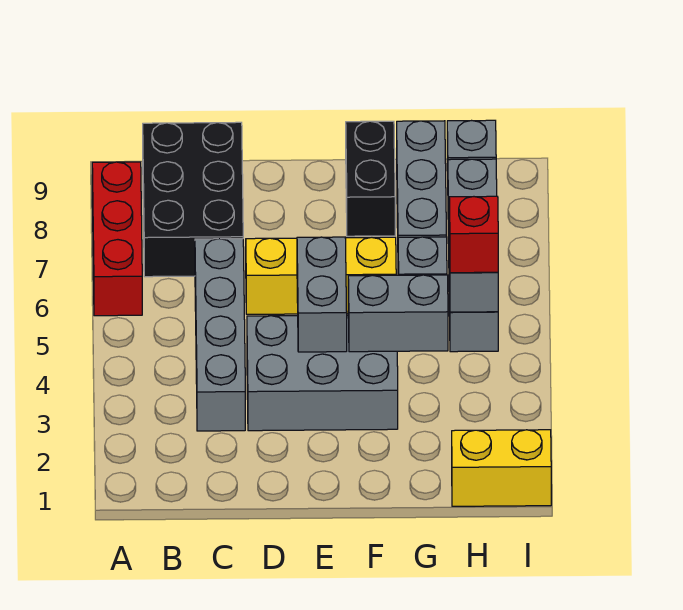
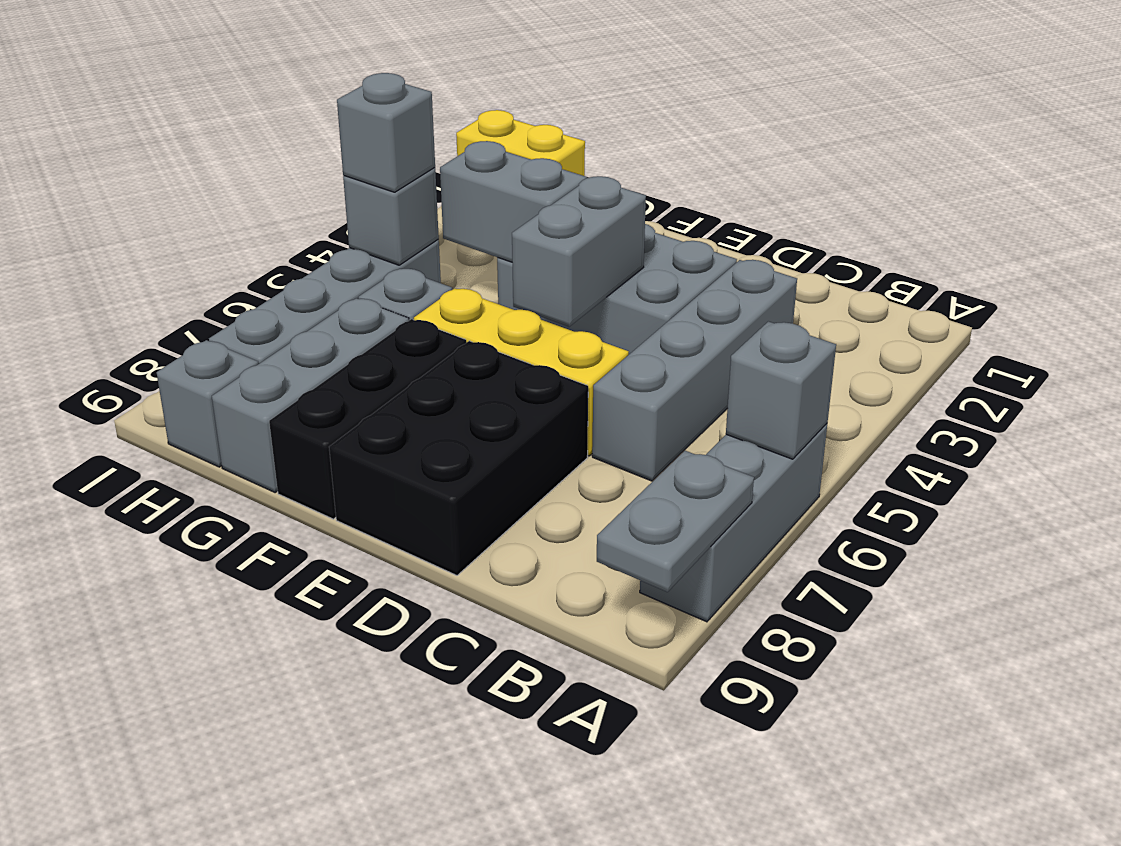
red 1x3 brick [92,162,142,316] -> grey 1x3 brick [640,424,827,622]
none -> grey 1x1 brick [726,321,836,459]
none -> grey 1x2 plate [597,451,754,592]
black 2x3 brick [143,122,243,277] -> black 2x3 brick moved to [329,341,588,575]
black 1x2 brick [346,121,395,236] -> black 1x3 brick [269,319,466,519]
red 1x1 brick [449,196,498,273] -> grey 1x1 brick [337,73,435,192]

